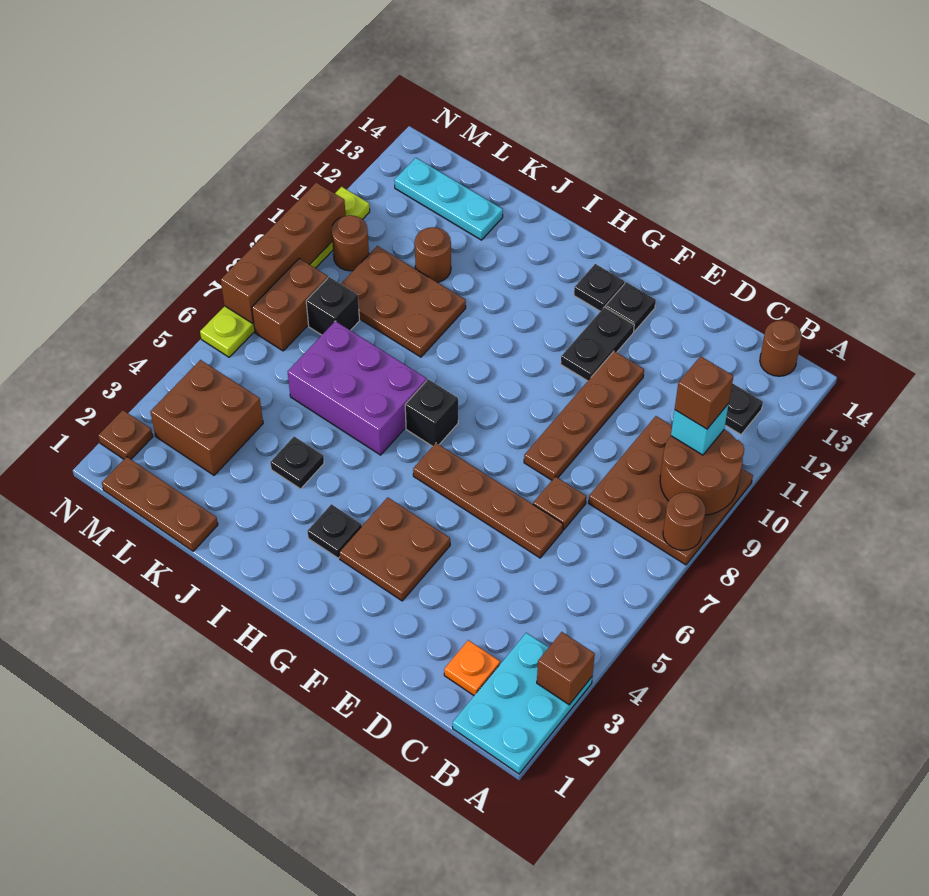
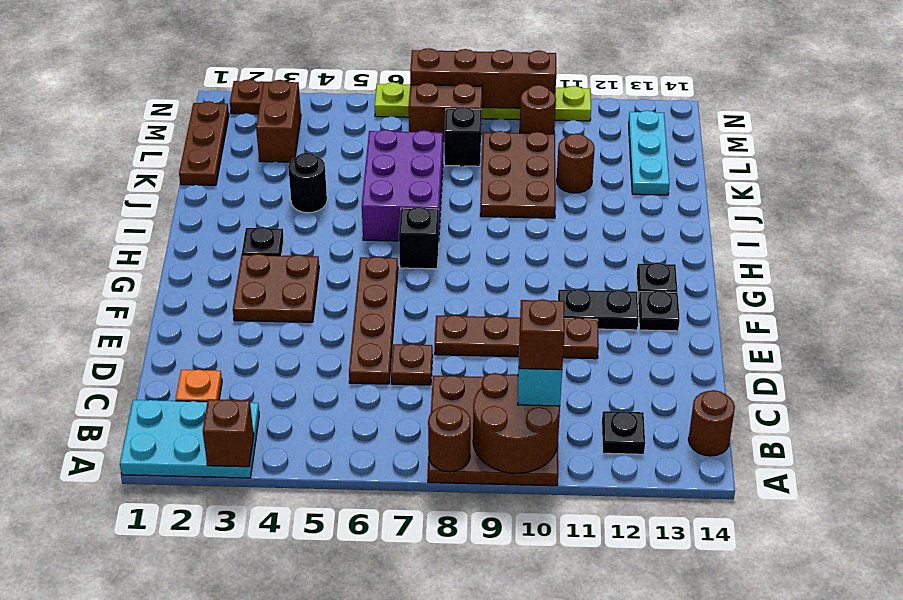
black 1x1 plate [270,436,324,489] -> black 1x1 round brick [288,153,327,213]
brown 2x2 brick [151,360,263,475] -> brown 1x2 brick [256,80,301,162]

